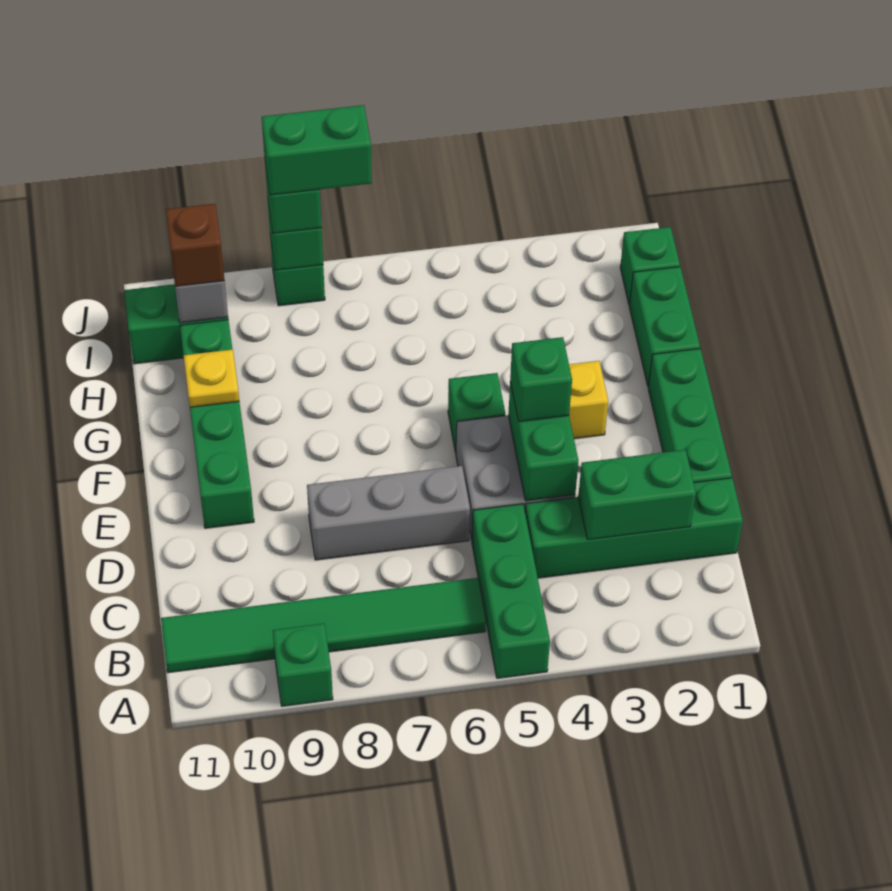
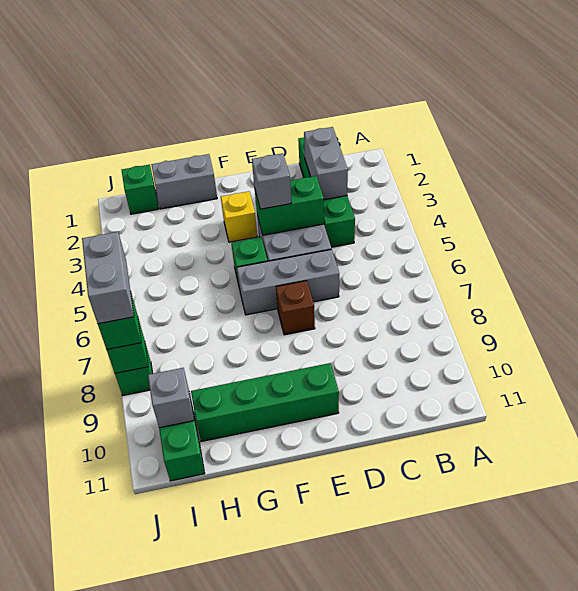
green 1x3 brick [472,504,550,678] -> none
green 1x1 brick [273,623,333,706] -> none
green 1x6 tile [161,578,486,673] -> none
green 1x2 brick [578,450,696,540] -> grey 1x2 brick [304,127,348,200]
green 1x3 brick [648,349,732,483] -> none
grey 1x3 brick [307,466,470,560] -> grey 1x3 brick turned to [237,249,339,315]
green 1x1 brick [510,337,572,421] -> grey 1x1 brick [252,153,291,209]
green 1x2 brick [629,267,700,386] -> grey 1x2 brick [151,154,217,209]
yellow 1x1 plate [184,349,239,407] -> none
brown 1x1 brick [166,204,225,286] -> brown 1x1 brick moved to [276,281,315,335]
green 1x2 brick [262,105,372,195] -> grey 1x2 brick [82,232,134,324]

